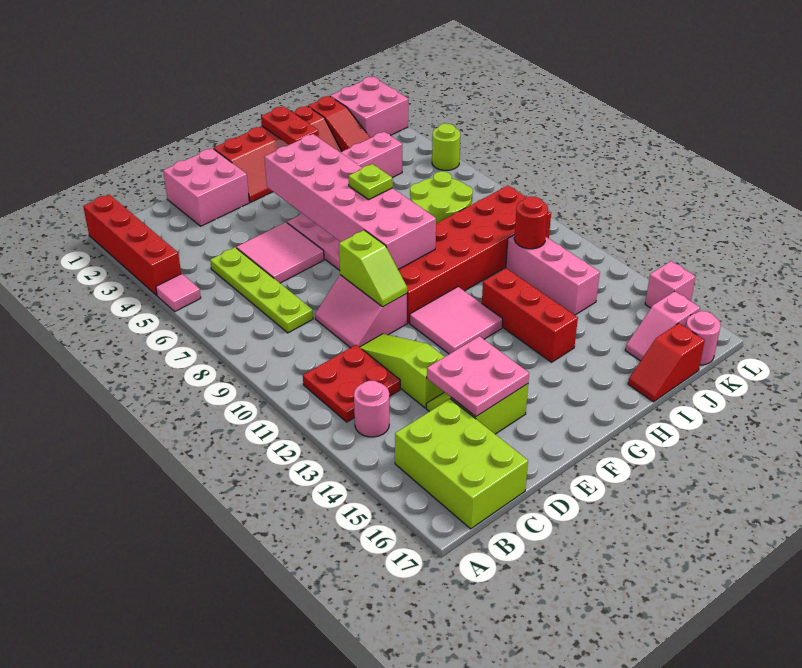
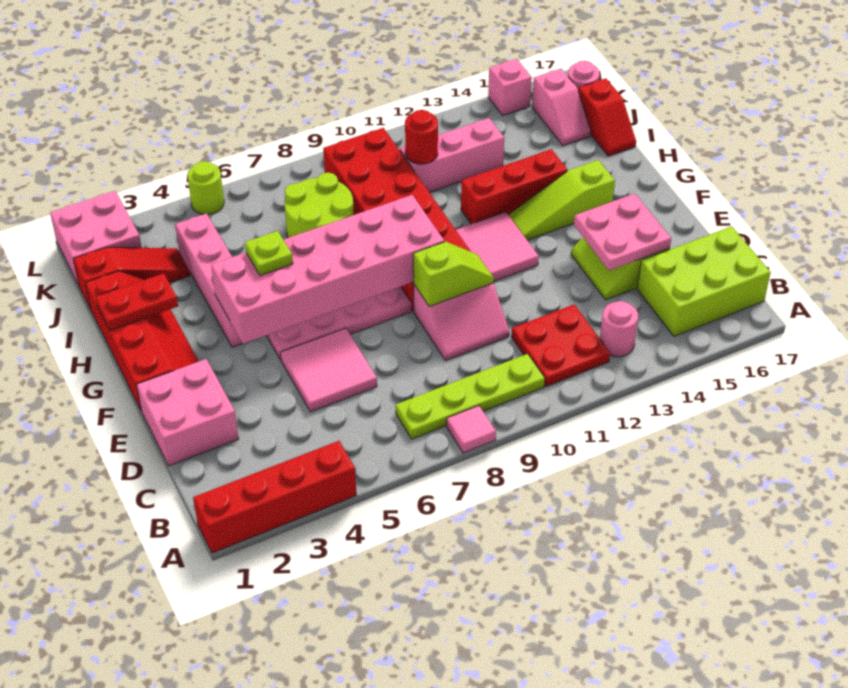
pink 1x1 tile [156,274,201,311] -> pink 1x1 tile moved to [447,406,496,453]
lime 1x4 plate [210,247,313,333] -> lime 1x4 plate moved to [396,354,545,439]
lime 1x3 slope [360,334,444,408] -> lime 1x3 slope moved to [509,160,615,240]
lime 1x1 plate [349,164,393,200] -> lime 1x1 plate moved to [245,231,293,275]

